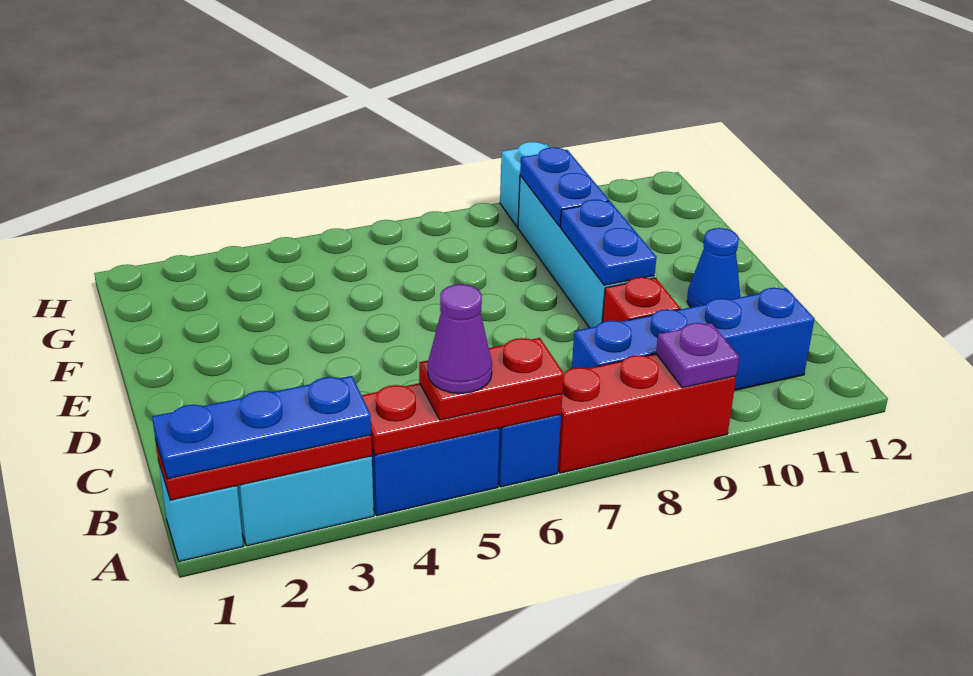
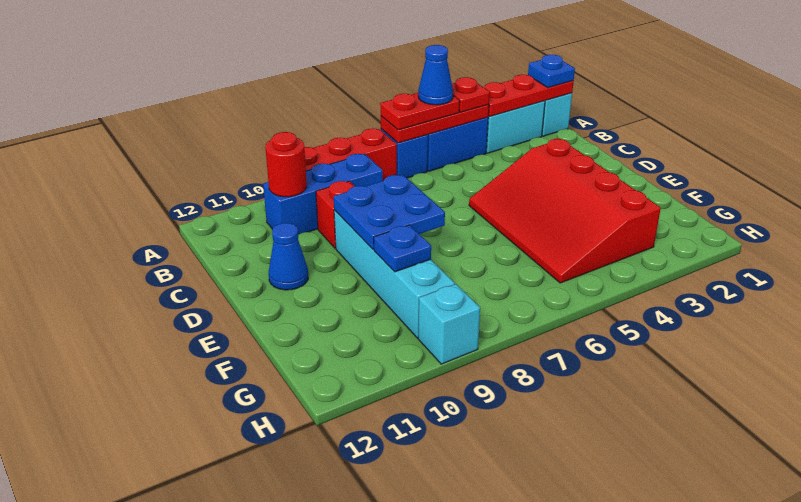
blue 1x3 plate [152,376,371,479] -> blue 1x1 plate [528,55,575,88]
none -> red 1x1 plate [452,77,490,112]
purple 1x1 cone [428,284,492,394] -> blue 1x1 cone [418,45,453,105]
purple 1x1 plate [656,323,739,388] -> none
blue 1x4 brick [572,288,814,390] -> blue 1x3 brick [263,154,383,235]
none -> red 1x1 round brick [265,132,307,197]
none -> red 3x4 slope [469,139,661,283]
blue 1x2 plate [560,199,657,285] -> blue 2x2 plate [333,175,445,249]
blue 1x2 plate [520,147,609,227] -> blue 1x1 plate [374,225,431,272]

